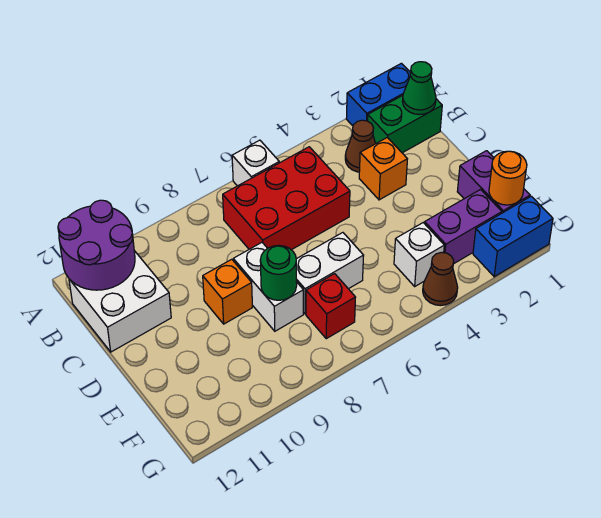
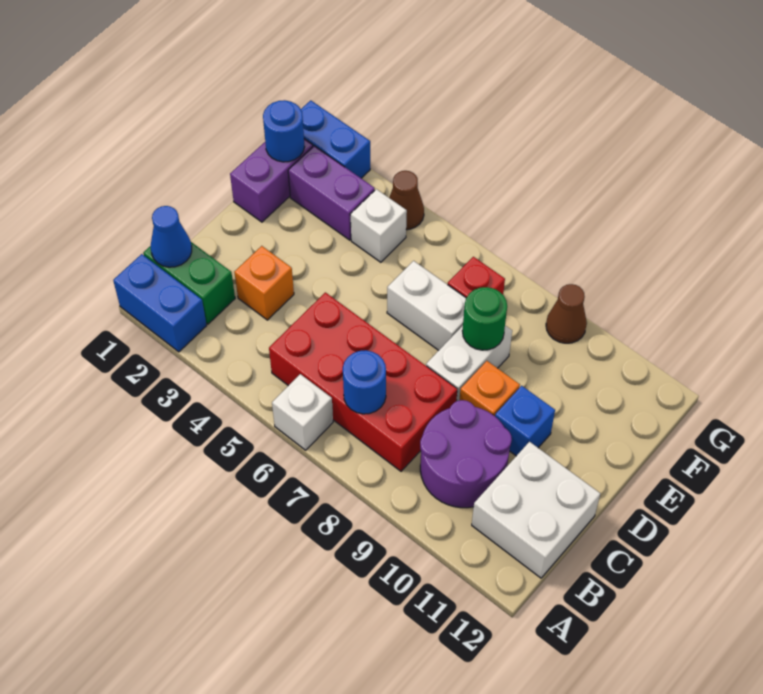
purple 2x2 round brick [58,200,135,290] -> purple 2x2 round brick moved to [420,400,512,508]
green 1x1 cone [403,62,436,115] -> blue 1x1 cone [151,206,192,267]
brown 1x1 cone [345,120,375,172] -> brown 1x1 cone moved to [546,284,587,343]
red 2x3 brick [223,147,350,250] -> red 2x4 brick [269,292,457,471]
none -> blue 1x1 round brick [343,350,386,414]
none -> blue 1x1 brick [495,386,555,456]
orange 1x1 round brick [489,151,527,205] -> blue 1x1 round brick [263,100,305,162]

